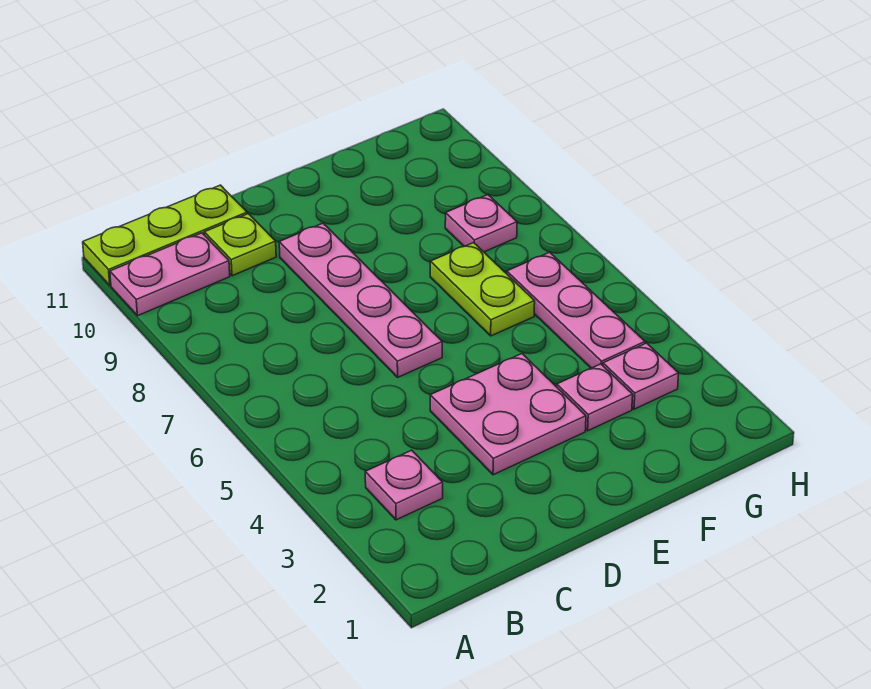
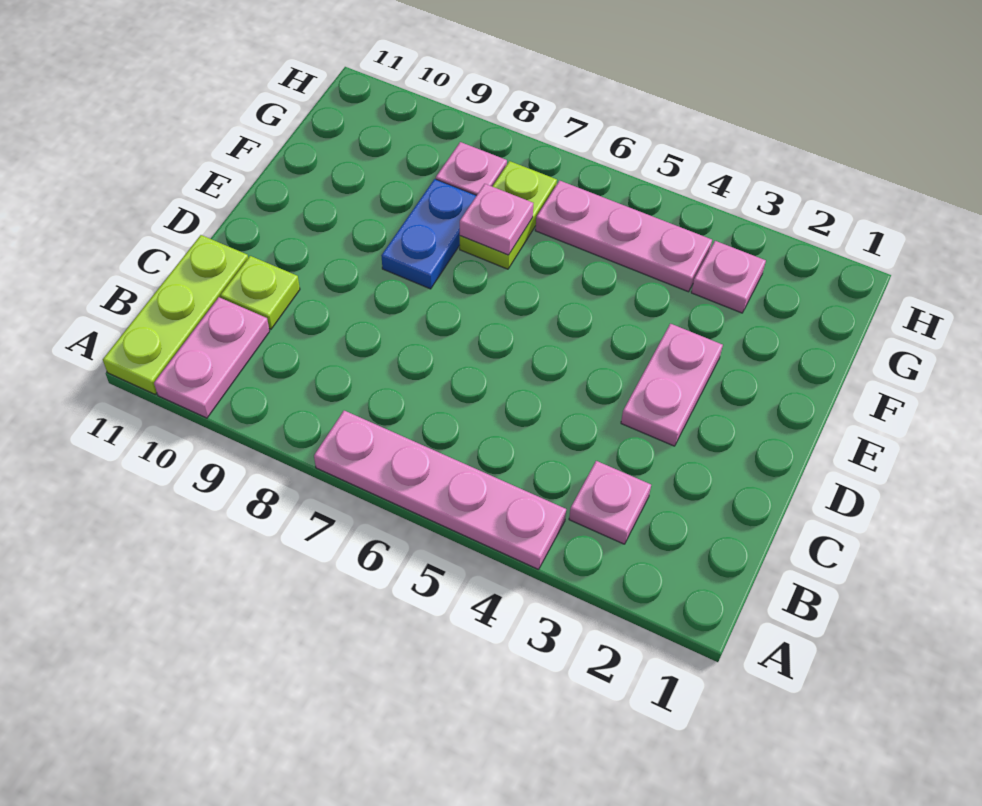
pink 2x2 plate [430,354,586,475] -> pink 1x2 plate [621,324,723,446]
pink 1x4 plate [279,223,442,377] -> pink 1x4 plate moved to [314,411,566,569]
none -> blue 1x2 plate [381,179,476,289]
pink 1x1 plate [557,364,633,431] -> pink 1x1 plate moved to [460,184,533,255]
lime 1x2 plate [430,243,535,336] -> lime 1x2 plate turned to [460,161,557,269]

